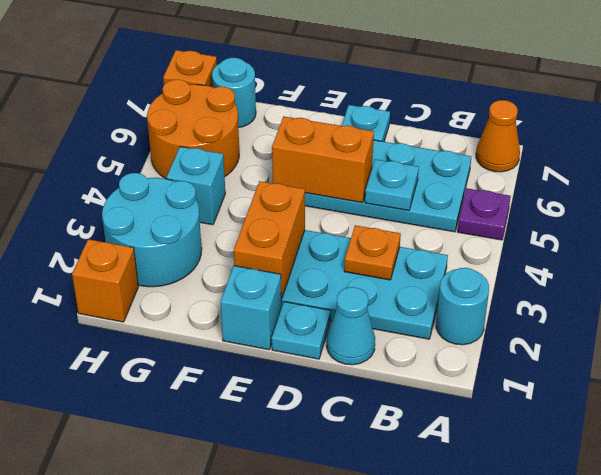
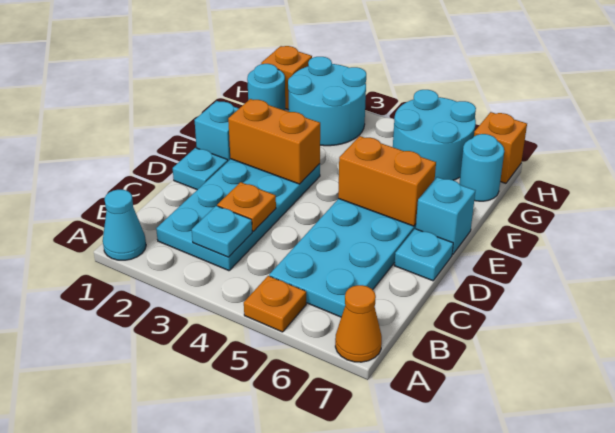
cyan 1x1 round brick [436,268,489,345] -> cyan 1x1 round brick moved to [247,64,285,110]
purple 1x1 plate [458,188,511,240] -> orange 1x1 plate [244,276,306,332]
cyan 1x1 cone [327,287,375,365] -> cyan 1x1 cone moved to [103,190,146,260]
cyan 1x1 plate [365,159,419,211] -> cyan 1x1 plate moved to [192,206,252,257]
orange 1x2 brick [272,116,374,203] -> orange 1x2 brick turned to [338,136,436,226]
cyan 1x1 brick [167,147,225,225] -> cyan 1x1 brick moved to [416,177,475,255]
orange 2x2 round brick [147,79,239,179] -> cyan 2x2 round brick [393,90,476,180]

